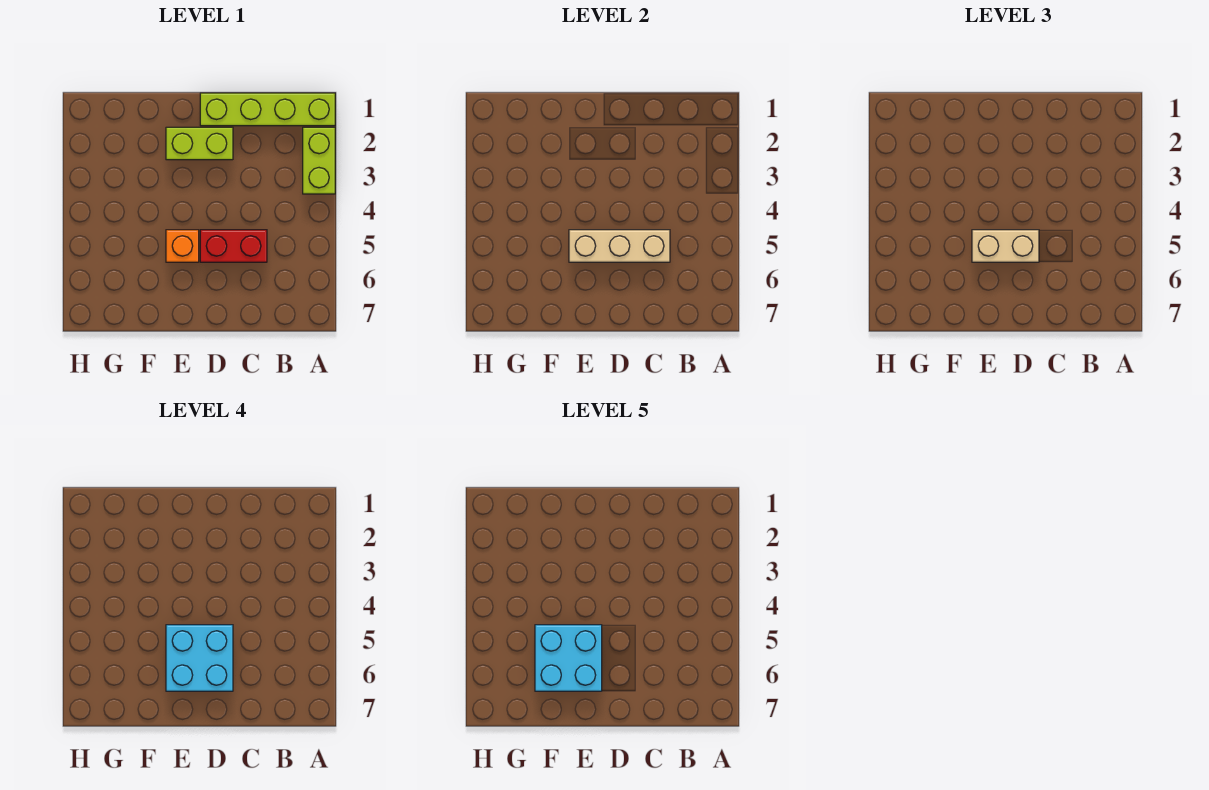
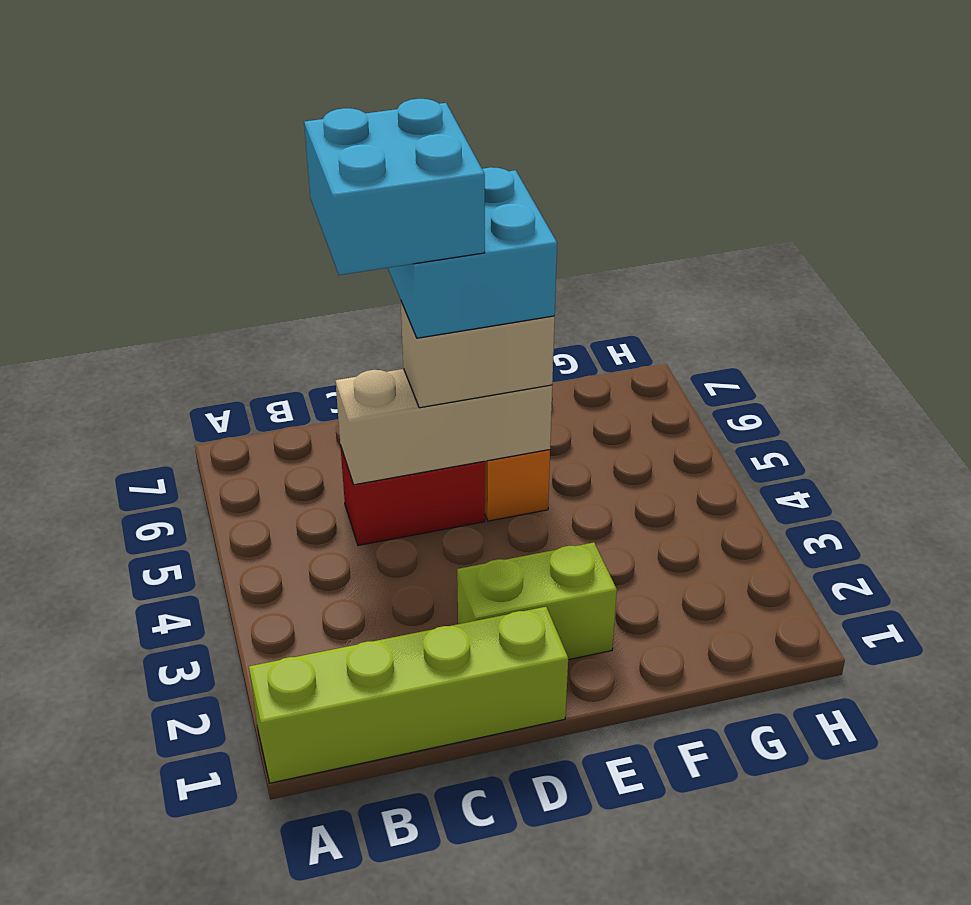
lime 1x2 brick [303,127,335,194] -> none
cyan 2x2 brick [535,625,602,691] -> cyan 2x2 brick moved to [304,99,485,275]

